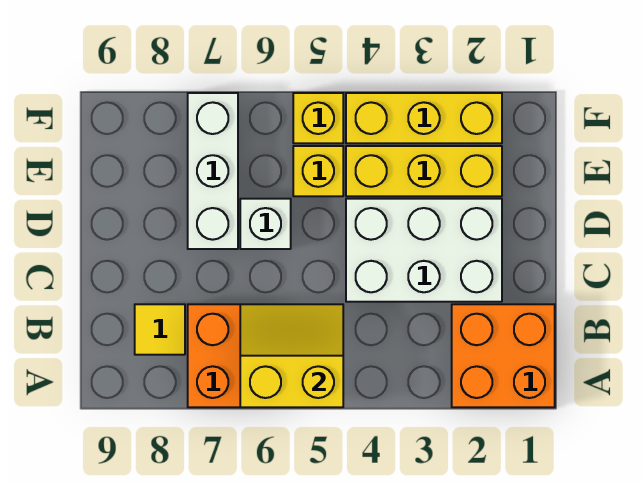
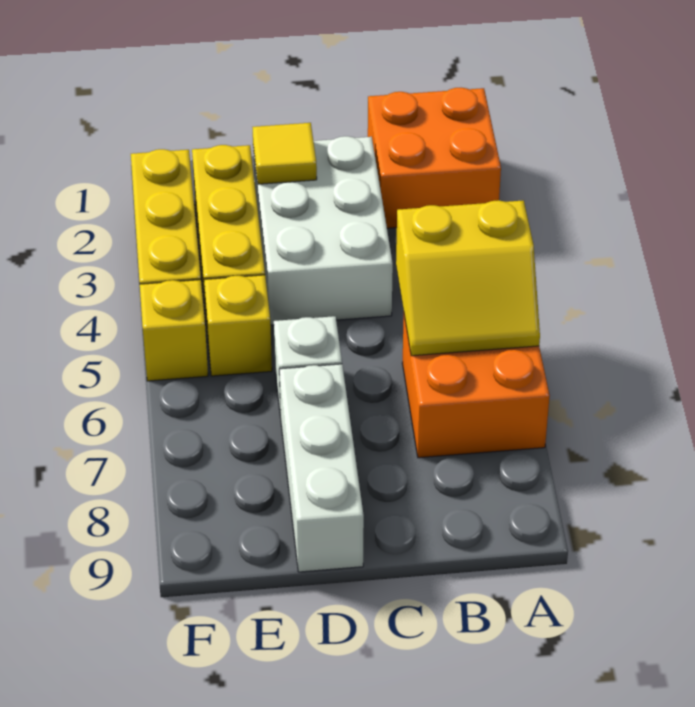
yellow 2x2 slope [240,304,343,407] -> yellow 2x2 slope turned to [396,200,540,356]
yellow 1x1 tile [135,304,185,355] -> yellow 1x1 tile moved to [252,123,317,184]
white 1x3 brick [188,93,238,249] -> white 1x3 brick turned to [279,364,364,572]

